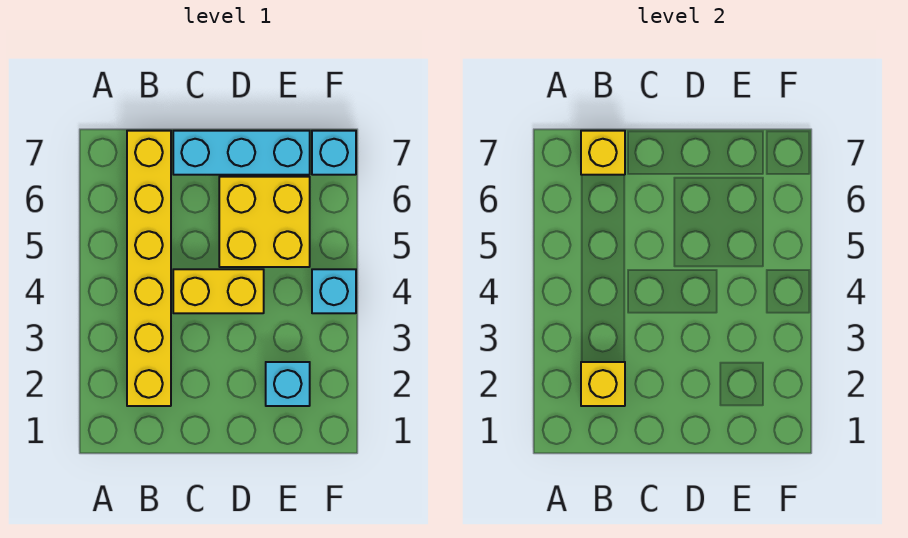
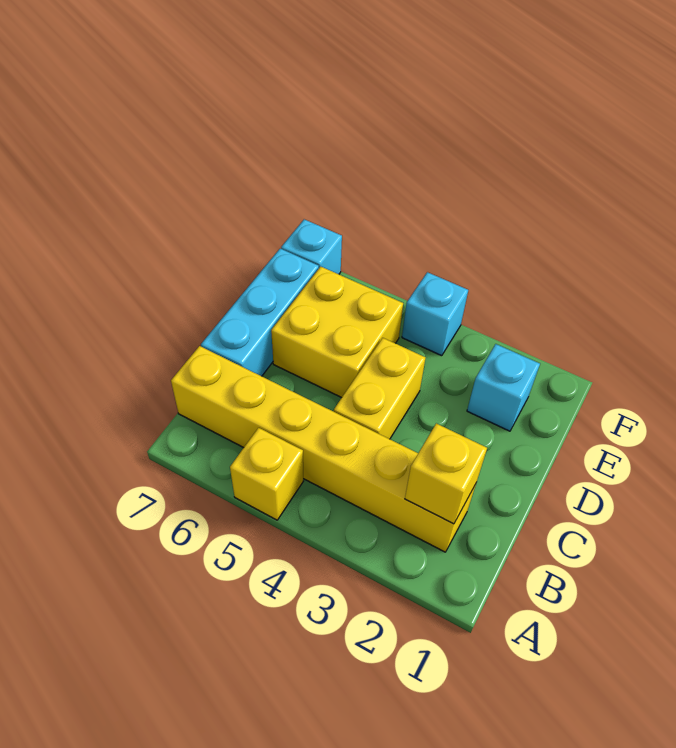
yellow 1x1 brick [581,131,625,175] -> yellow 1x1 brick moved to [230,428,303,520]

